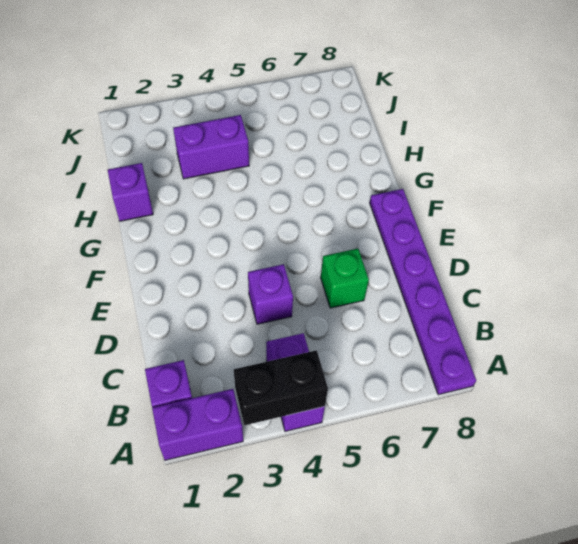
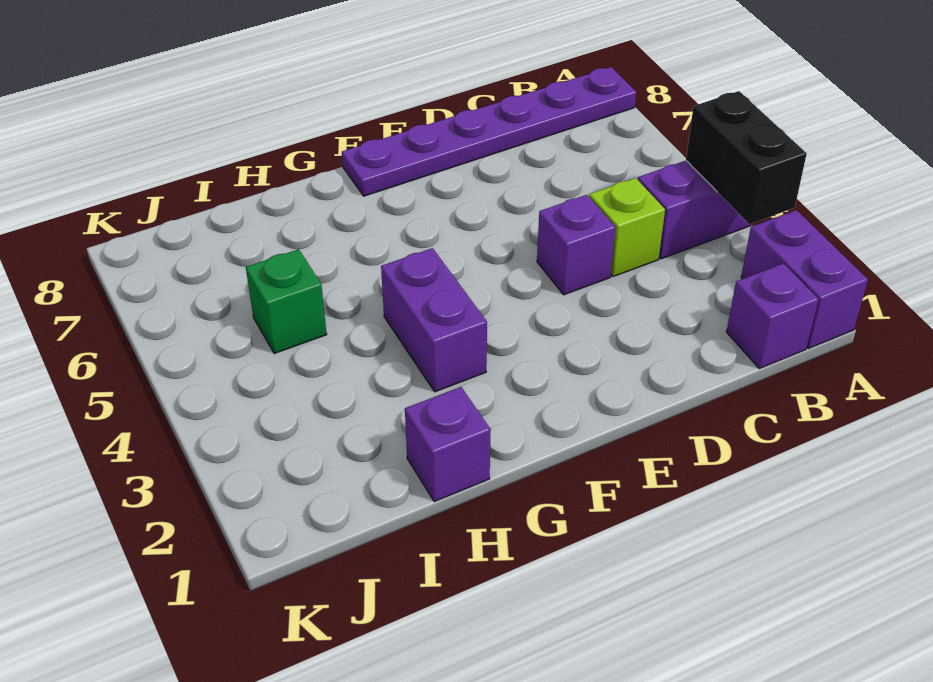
none -> lime 1x1 brick [589,178,665,277]
green 1x1 brick [321,249,369,308] -> green 1x1 brick moved to [246,249,327,354]
purple 1x2 brick [173,115,249,179] -> purple 1x2 brick moved to [381,248,487,392]

